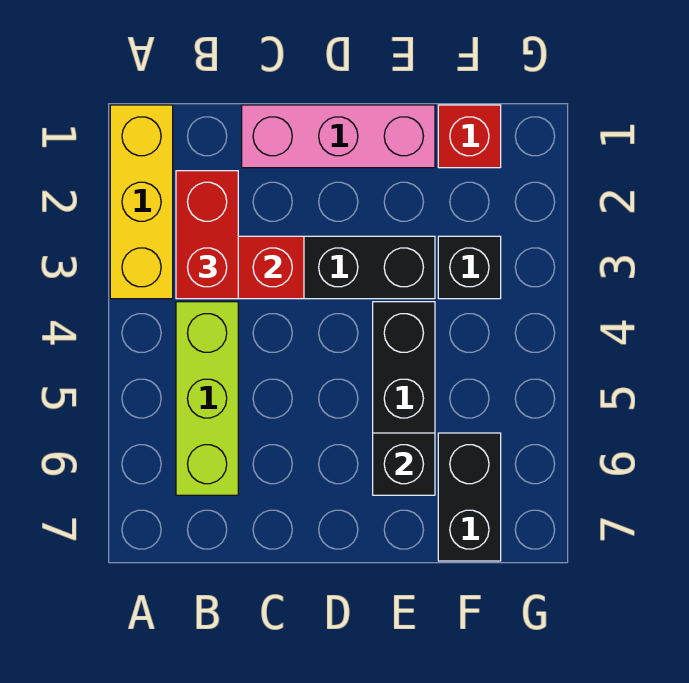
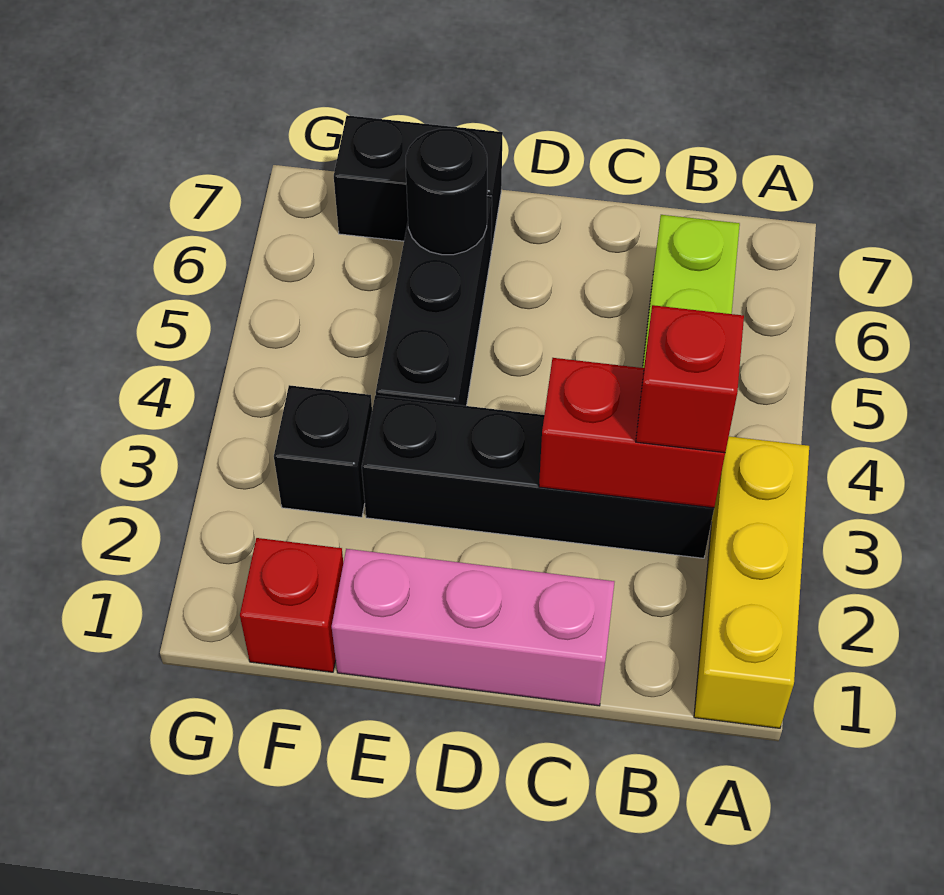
red 1x2 brick [176,171,238,299] -> red 1x1 brick [636,305,744,453]
black 1x1 brick [373,433,435,495] -> black 1x1 round brick [406,129,487,255]
black 1x2 brick [438,433,501,561] -> black 1x2 brick turned to [334,115,503,251]

